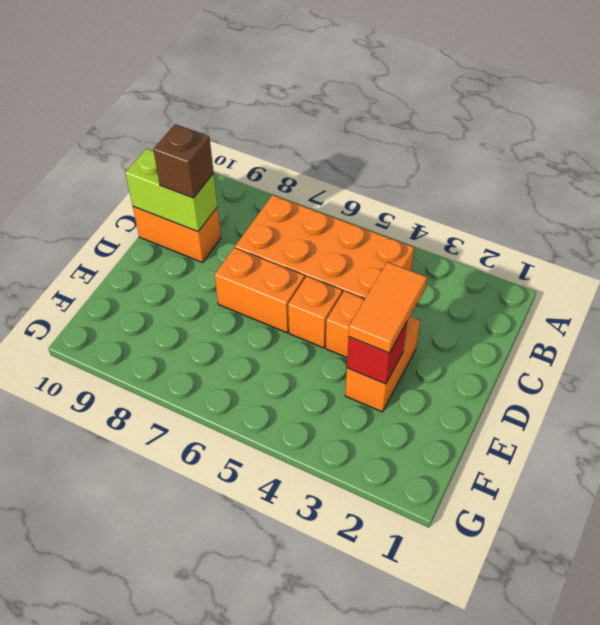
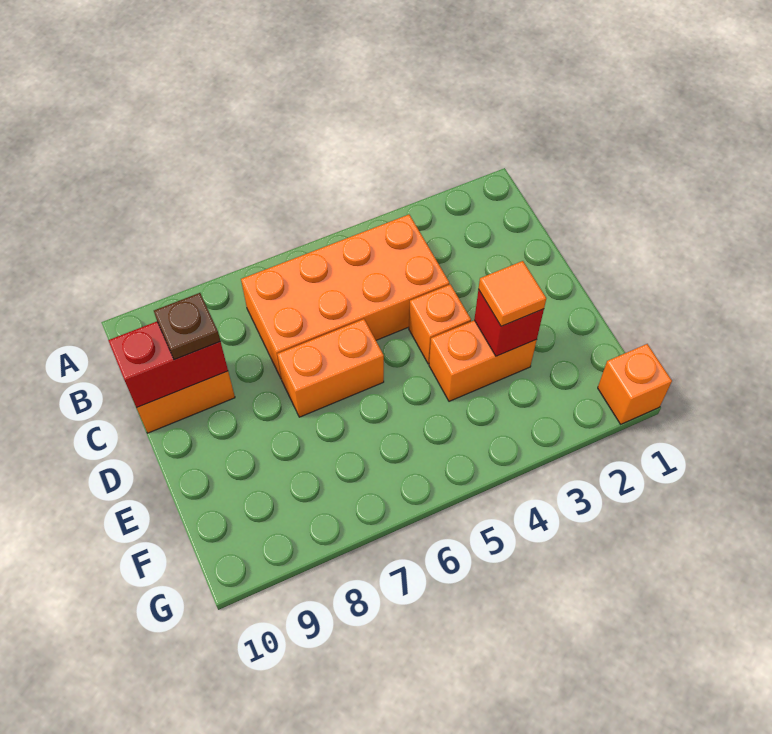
lime 1x2 brick [125,148,217,232] -> red 1x2 brick [108,322,228,408]
brown 1x1 brick [153,124,214,198] -> brown 1x1 plate [154,293,220,360]
orange 1x2 brick [345,317,420,412] -> orange 1x2 brick turned to [429,320,537,401]
orange 1x2 tile [349,262,427,353] -> orange 1x1 tile [479,261,546,326]
orange 1x1 brick [288,276,342,348] -> orange 1x1 brick moved to [598,344,672,424]

